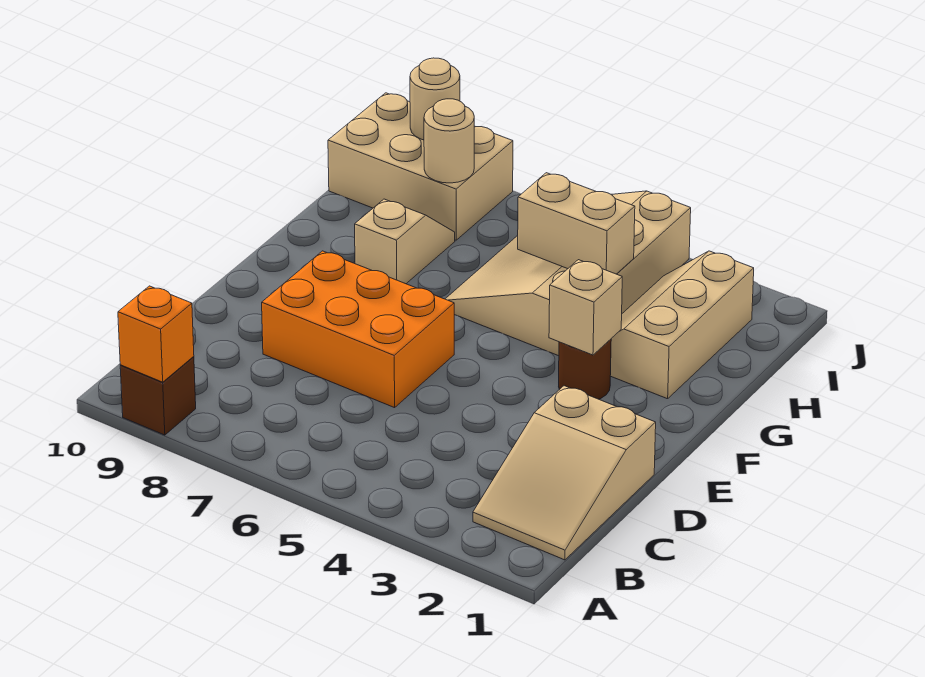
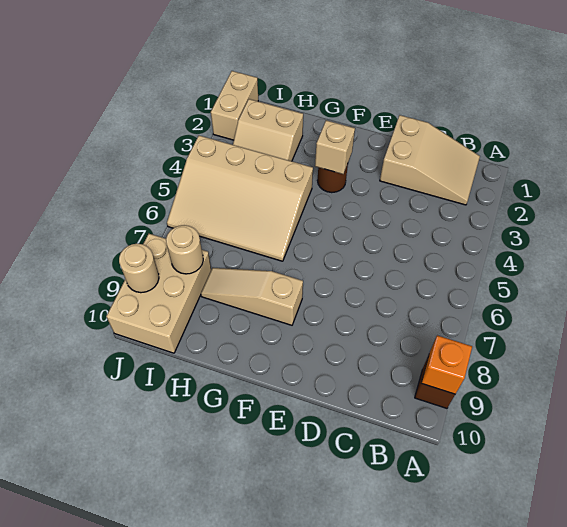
orange 2x3 brick [262,251,454,408] -> none
tan 2x3 slope [610,251,754,399] -> tan 2x2 slope [233,99,303,161]
tan 1x2 slope [355,199,455,284] -> tan 1x3 slope [201,268,303,325]
tan 1x2 brick [518,173,635,274] -> tan 1x2 brick moved to [211,71,258,140]

